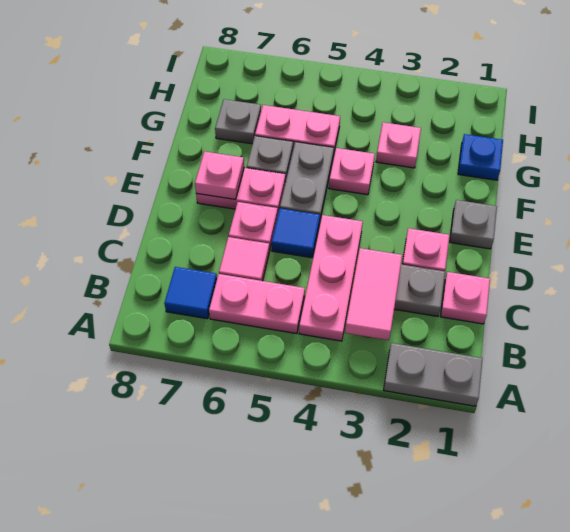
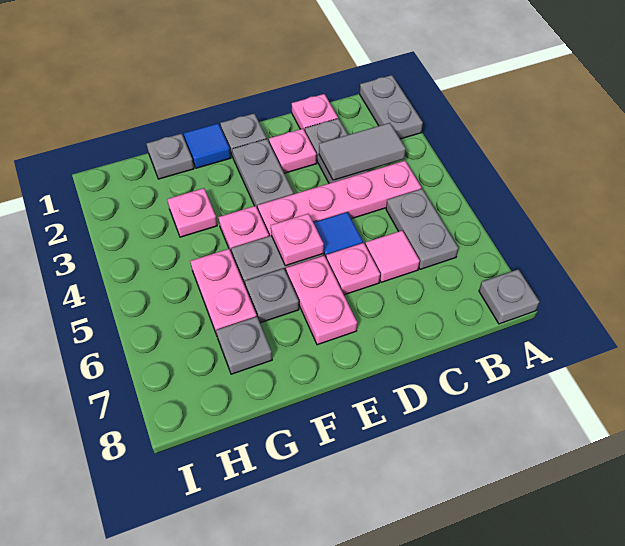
none -> grey 1x1 plate [479,269,540,324]
pink 1x2 tile [345,248,402,340] -> grey 1x2 tile [319,123,406,180]
pink 1x3 plate [299,215,363,341] -> pink 1x4 plate [258,161,421,236]
pink 1x2 plate [209,274,305,334] -> grey 1x2 plate [386,189,458,269]
blue 1x1 tile [164,267,217,319] -> blue 1x1 tile moved to [184,124,231,168]
none -> grey 1x2 plate [232,139,294,210]
pink 1x1 plate [195,152,244,199] -> pink 1x1 plate moved to [271,214,324,266]
blue 1x1 plate [458,134,503,180] -> grey 1x1 plate [146,134,194,179]

